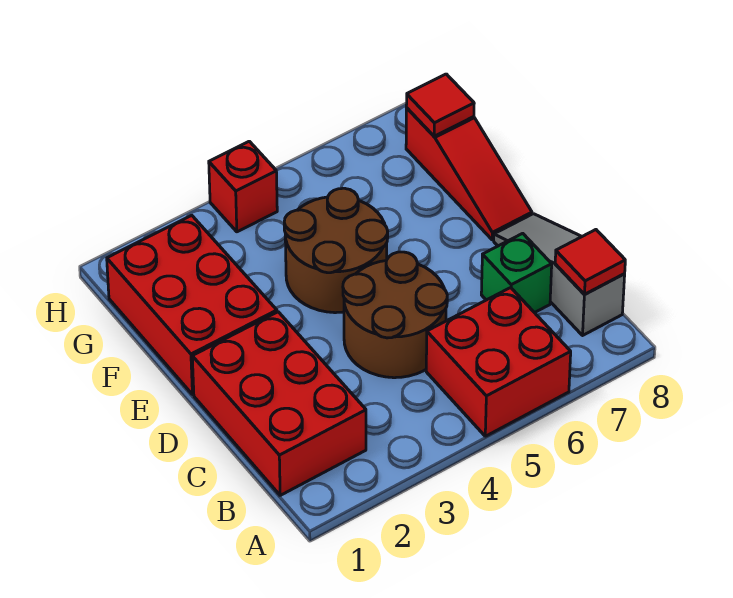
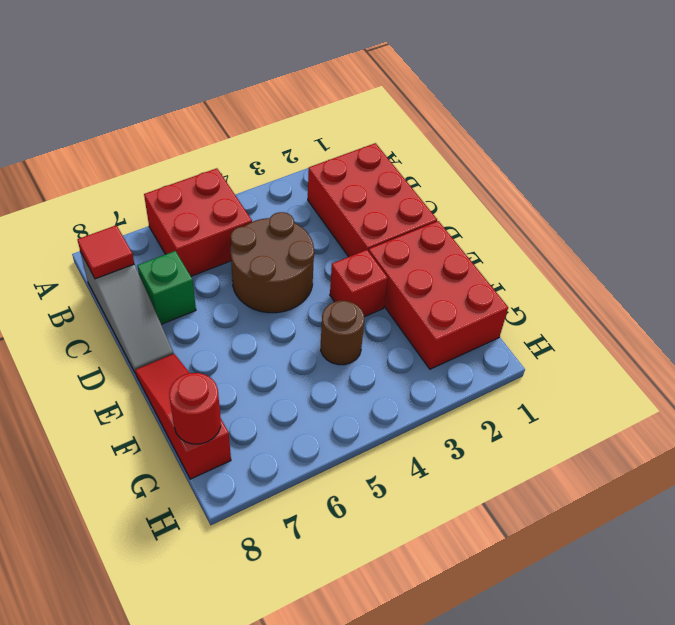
brown 2x2 round brick [284,188,388,313] -> brown 1x1 round brick [321,301,364,365]
red 1x1 tile [406,74,474,136] -> red 1x1 round brick [169,373,221,444]
red 1x1 brick [209,141,277,232] -> red 1x1 brick moved to [330,250,388,317]

